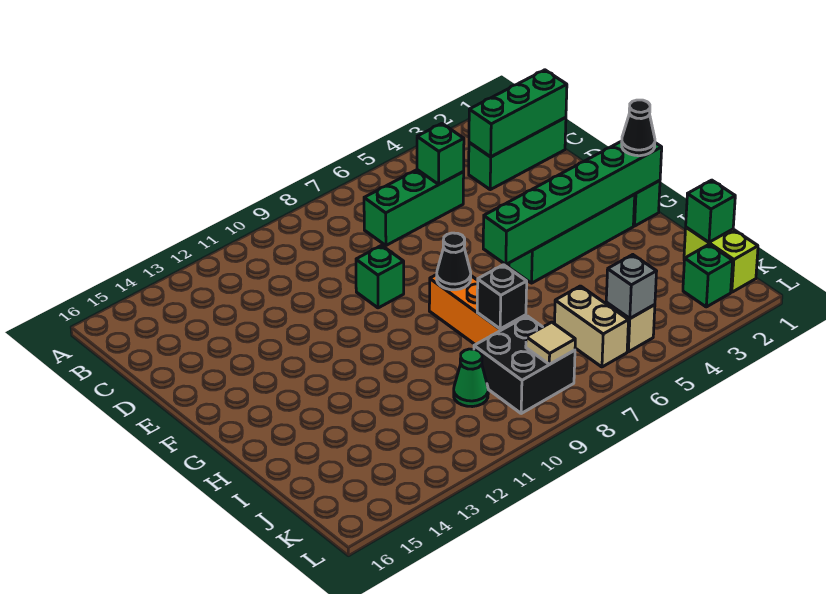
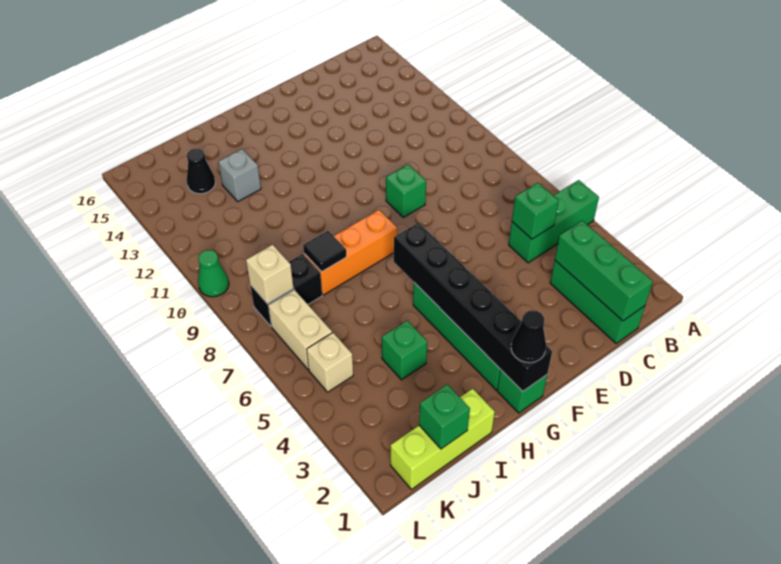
green 1x3 brick [364,170,464,245] -> green 1x3 brick turned to [509,180,599,263]
green 1x6 brick [483,141,662,265] -> black 1x6 brick [394,223,552,391]
black 1x1 cone [437,233,471,290] -> black 1x1 cone moved to [187,149,215,194]
black 1x1 brick [477,265,527,329] -> black 1x1 tile [303,231,346,272]
lime 1x2 brick [684,227,758,292] -> lime 1x3 brick [391,389,495,489]
tan 1x2 brick [555,286,629,367] -> tan 1x2 brick turned to [268,290,332,370]
black 2x2 brick [474,316,575,413] -> black 1x2 brick [250,254,322,327]
green 1x1 cone [454,349,488,407] -> green 1x1 cone moved to [198,250,229,297]
green 1x1 brick [683,245,733,307] -> green 1x1 brick moved to [382,321,427,380]
grey 1x1 brick [606,255,657,318] -> grey 1x1 brick moved to [218,149,261,201]
tan 1x1 tile [526,322,575,364] -> tan 1x1 brick [246,245,293,304]

